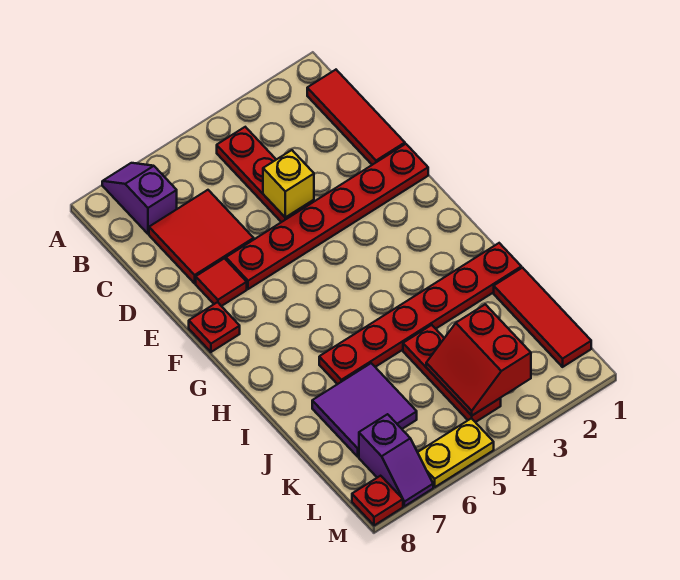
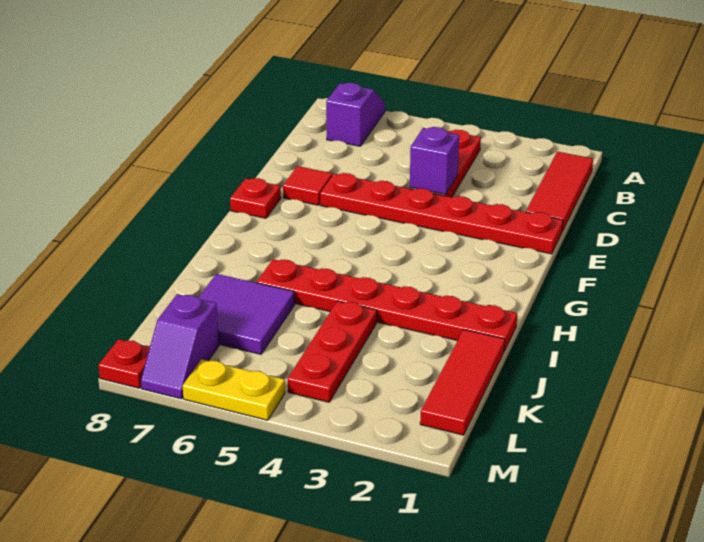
red 2x2 tile [149,190,254,283] -> none
yellow 1x1 brick [263,150,314,218] -> purple 1x1 brick [410,127,459,194]
red 2x2 slope [426,304,531,416] -> none

